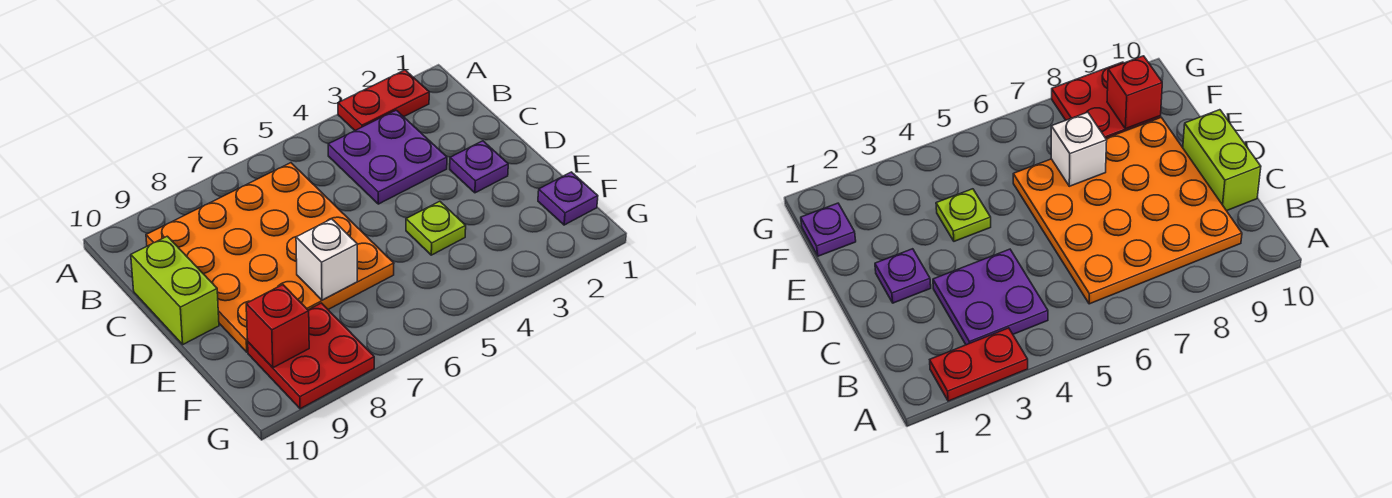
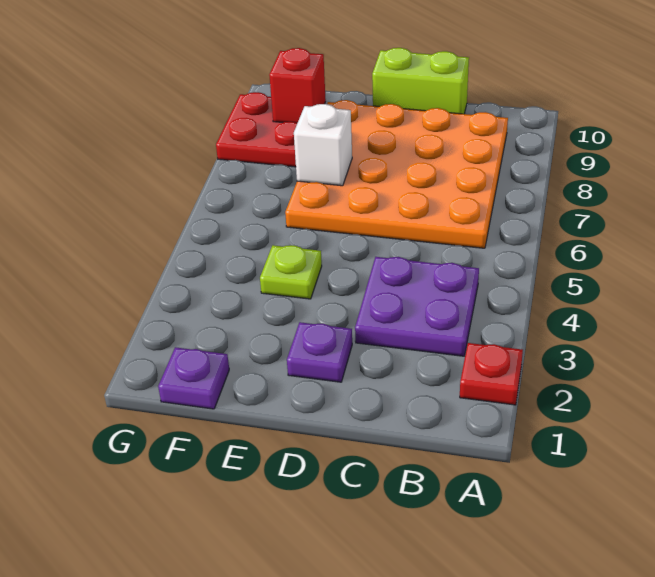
red 1x2 plate [338,70,429,130] -> red 1x1 plate [460,343,523,405]

